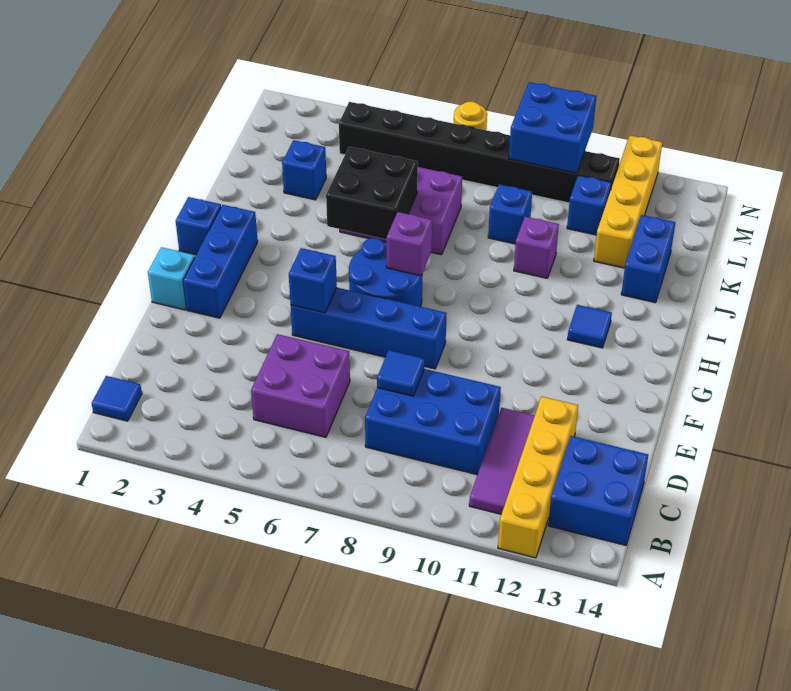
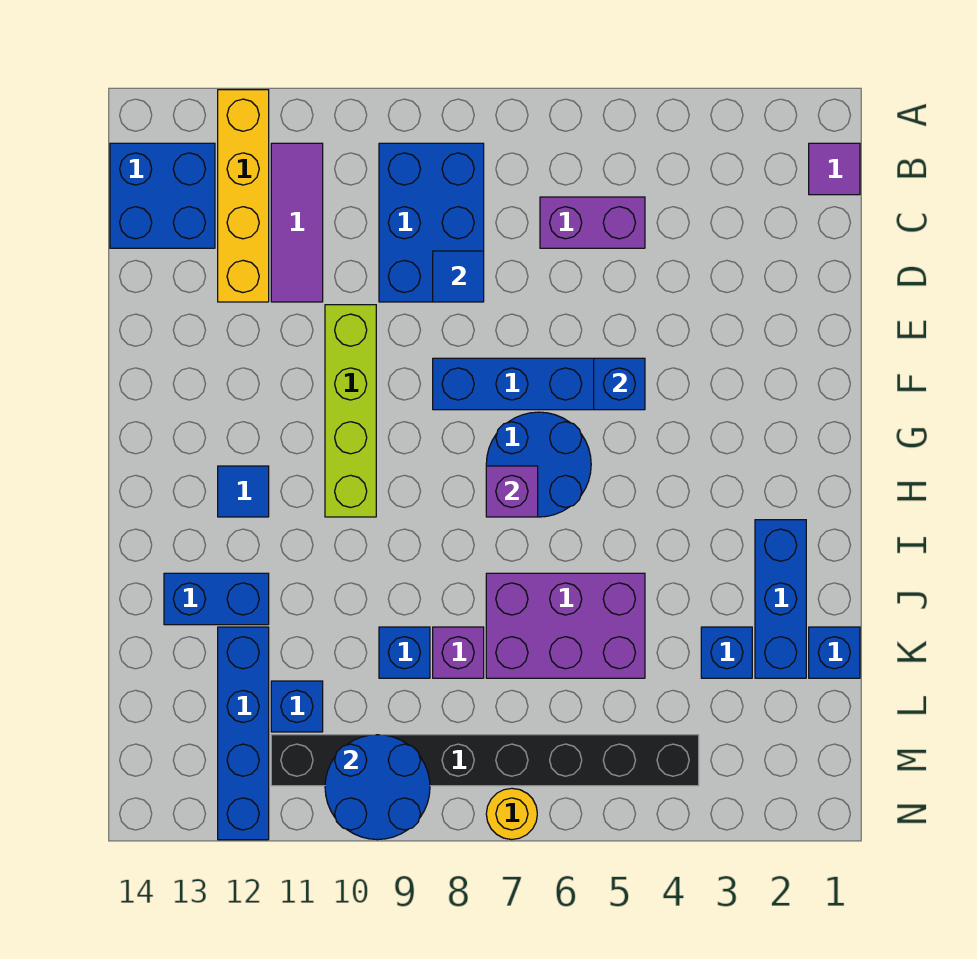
blue 1x1 tile [92,376,142,421] -> purple 1x1 tile [809,143,860,195]
purple 2x2 brick [251,334,350,437] -> purple 1x2 brick [540,197,645,248]
blue 2x3 brick [365,369,501,475] -> blue 2x3 brick turned to [379,143,484,302]
none -> lime 1x4 brick [325,305,376,517]
cyan 1x1 brick [148,247,195,310] -> none
blue 1x3 brick [183,205,258,318] -> blue 1x3 brick moved to [755,520,806,678]
blue 1x1 brick [176,197,221,255] -> blue 1x1 brick moved to [809,627,860,678]
black 2x2 brick [326,147,418,240] -> none
purple 1x1 brick [514,217,559,278] -> purple 1x1 brick moved to [433,627,484,678]
blue 1x2 brick [621,215,675,303] -> blue 1x2 brick turned to [164,573,269,625]
yellow 1x4 brick [594,135,662,268] -> blue 1x4 brick [218,627,269,840]
blue 2x2 brick [509,82,596,173] -> blue 2x2 round brick [325,735,430,840]

